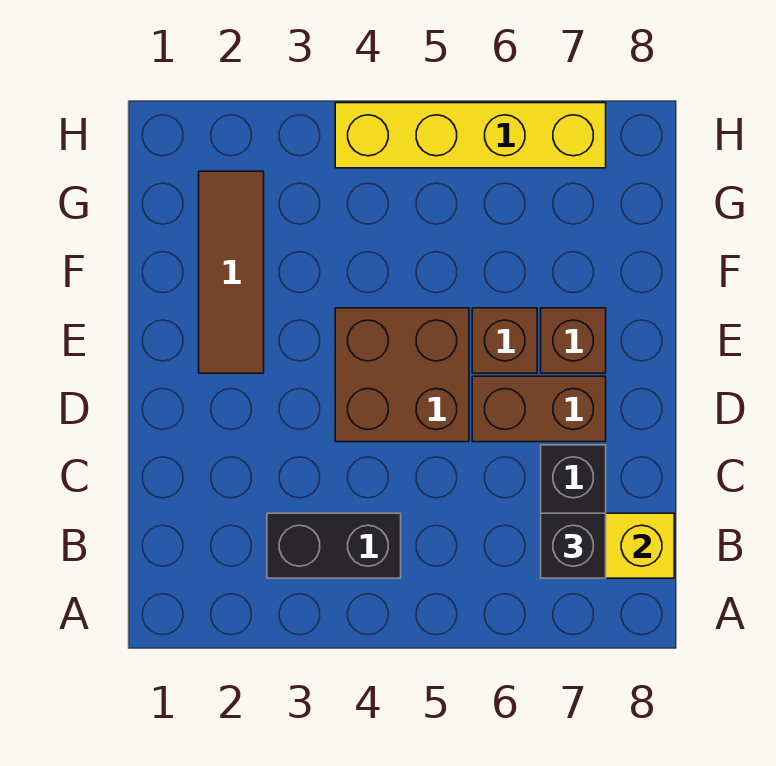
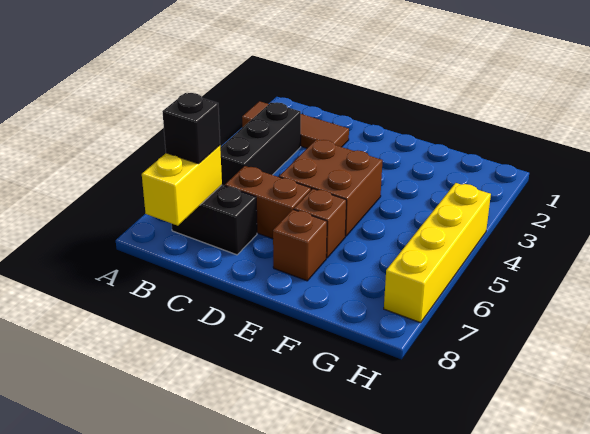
black 1x2 brick [267,513,401,578] -> black 1x3 brick [220,102,301,186]
brown 1x2 brick [472,376,606,442] -> brown 1x2 brick turned to [225,166,311,239]
brown 1x3 tile [199,171,264,373] -> brown 1x3 tile moved to [242,101,349,148]

